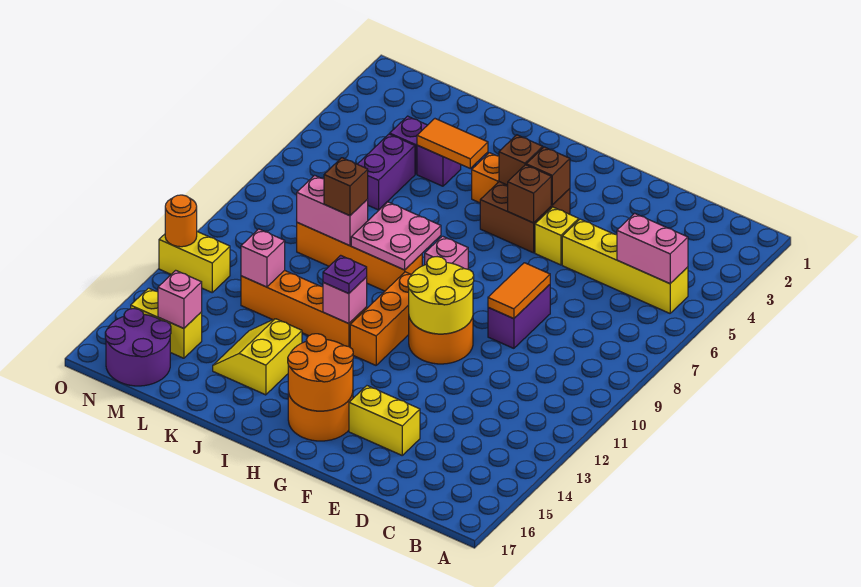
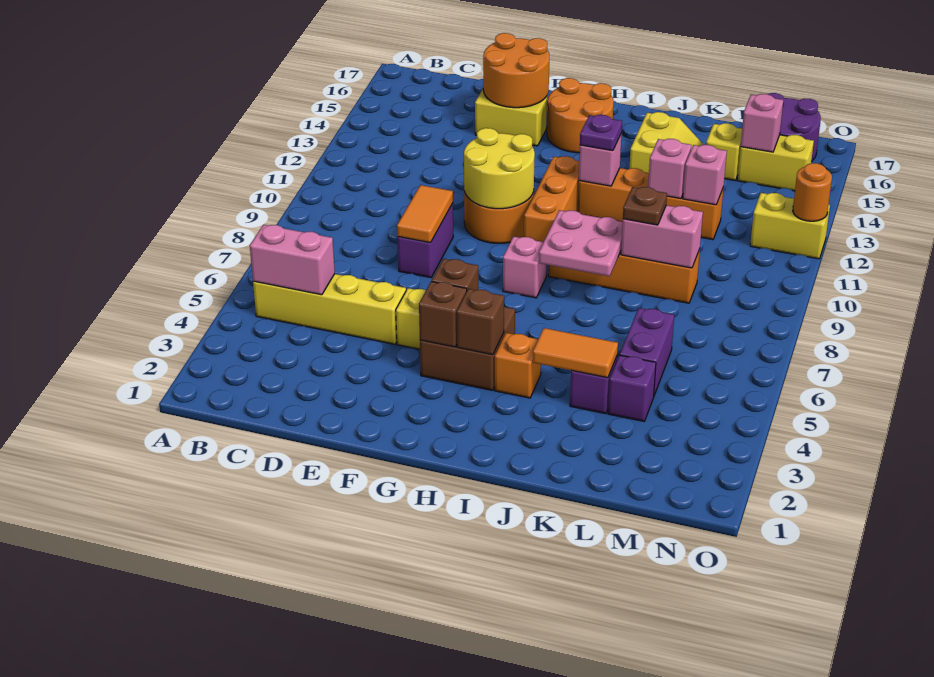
orange 2x2 round brick [288,334,353,411] -> orange 2x2 round brick moved to [483,33,549,108]
brown 1x1 brick [324,158,368,216] -> brown 1x1 plate [623,187,667,225]
none -> pink 1x1 brick [648,139,691,199]
none -> yellow 1x1 brick [706,123,742,181]

